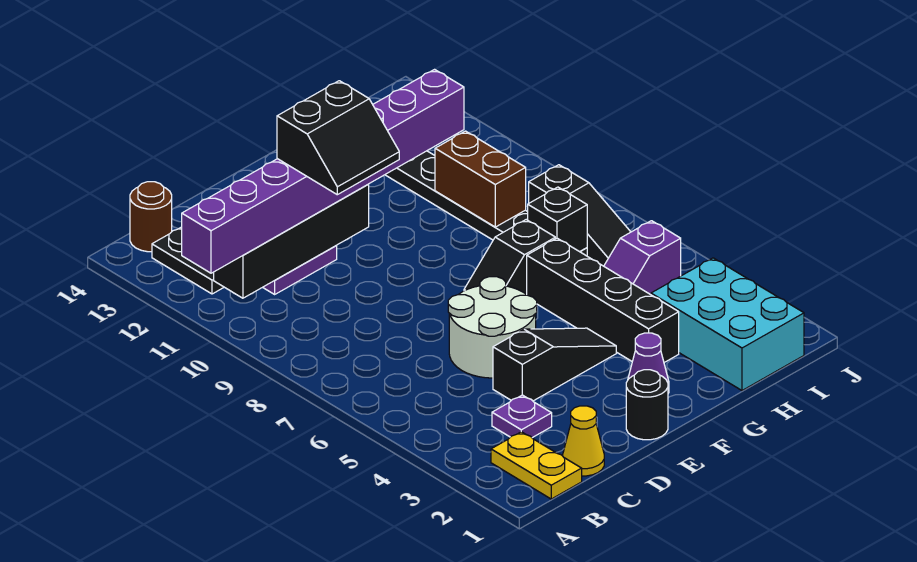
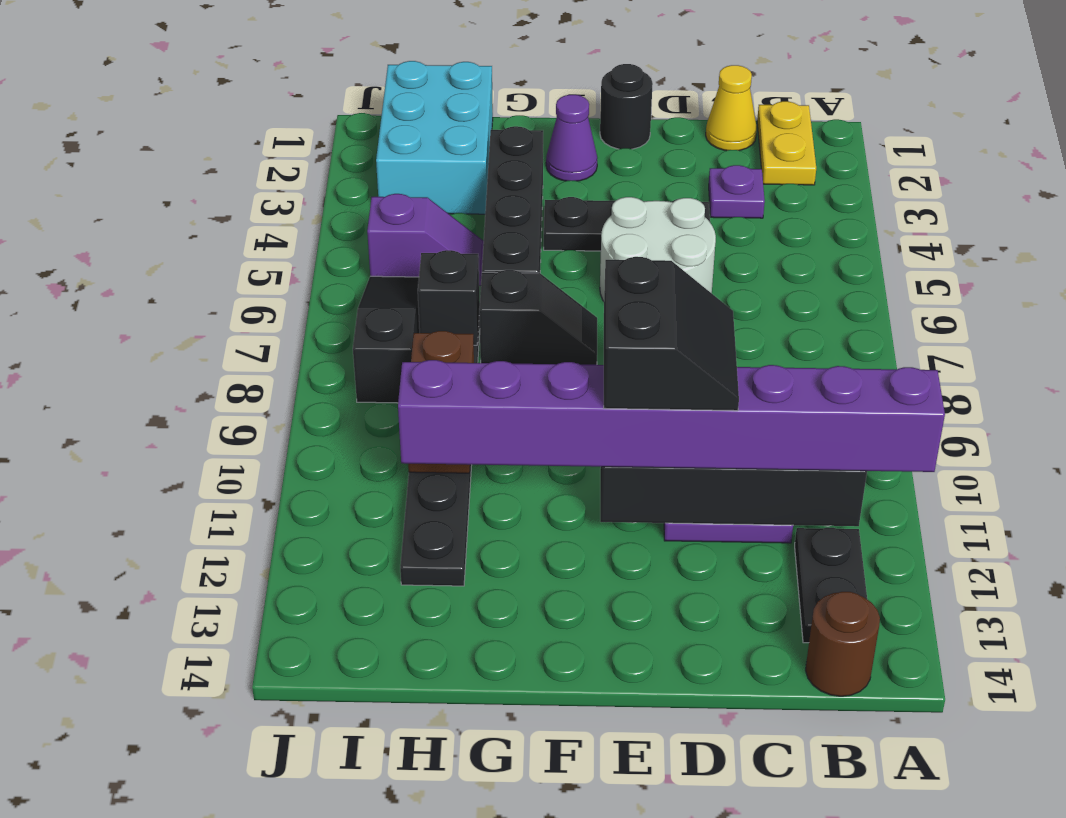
black 1x3 slope [493,328,616,401] -> black 1x3 plate [544,197,710,251]
black 2x2 slope [277,81,399,195] -> black 2x2 slope turned to [604,257,739,411]

